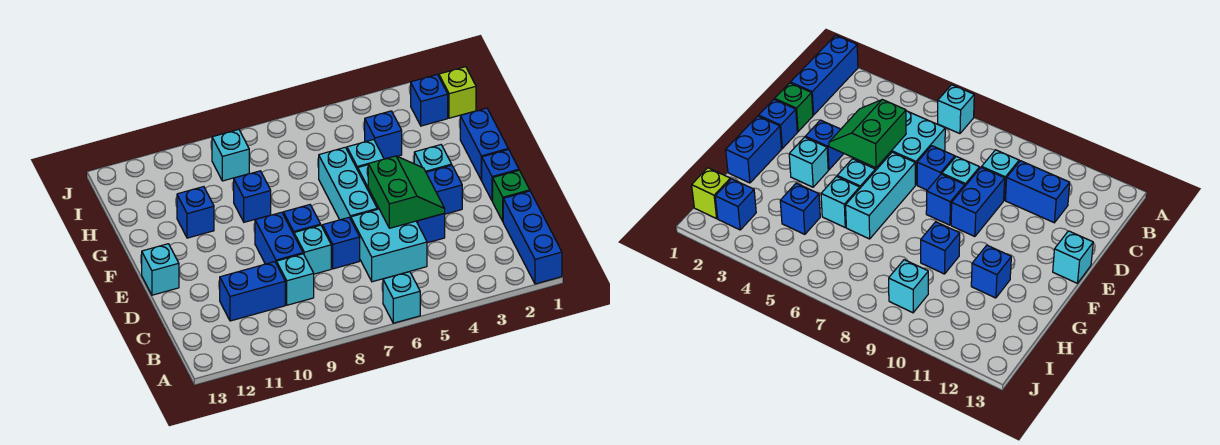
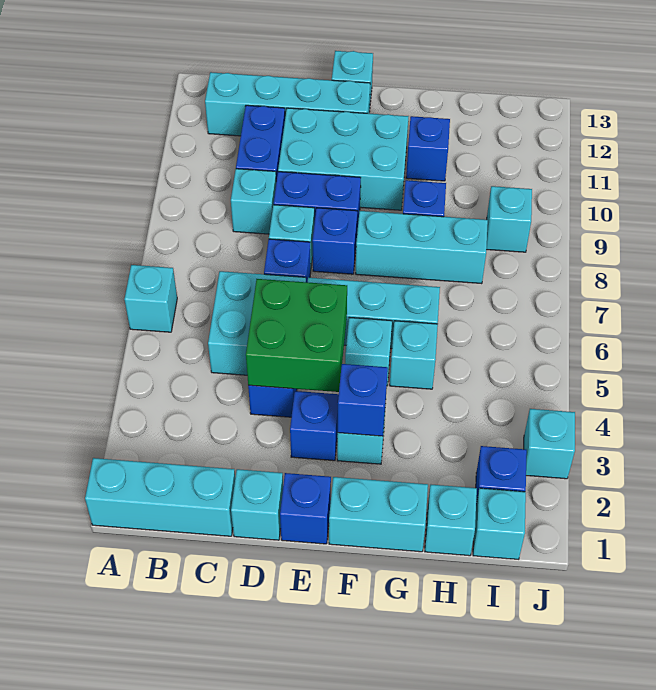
blue 1x3 brick [503,191,562,284] -> cyan 1x3 brick [85,458,235,536]
none -> cyan 1x4 brick [205,72,370,136]
green 1x1 brick [493,170,530,221] -> cyan 1x1 brick [231,469,283,540]
green 2x2 slope [368,156,445,228] -> green 2x2 brick [246,279,347,392]
none -> cyan 2x3 brick [278,108,409,210]
blue 1x2 brick [460,108,508,180] -> cyan 1x2 brick [329,477,428,552]
none -> cyan 1x3 brick [356,211,488,284]
none -> cyan 1x1 brick [425,485,477,556]
blue 1x1 brick [365,111,402,159] -> blue 1x1 brick moved to [338,364,388,436]
lime 1x1 brick [439,67,476,118] -> cyan 1x1 brick [473,488,526,559]
none -> cyan 1x1 brick [524,409,575,479]

